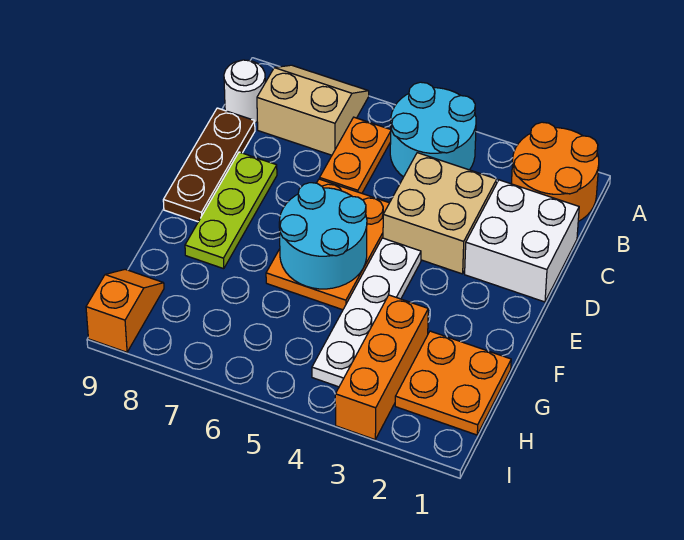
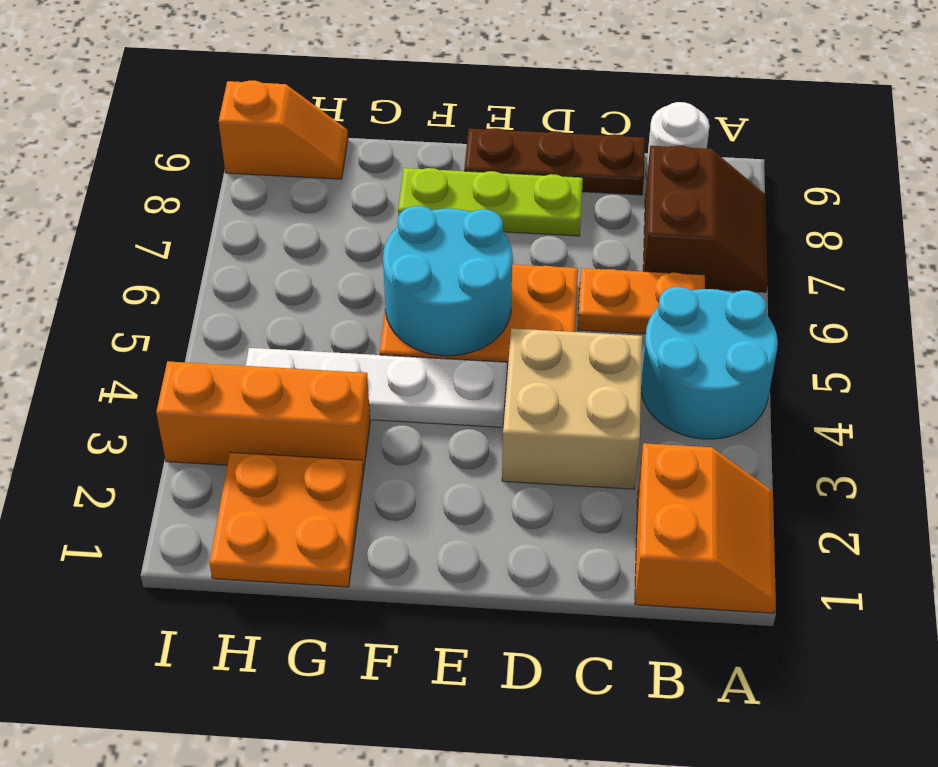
orange 2x2 round brick [511,122,599,221] -> orange 2x2 slope [635,443,776,613]
tan 2x2 slope [257,65,369,155] -> brown 2x2 slope [643,146,768,292]
white 2x2 brick [465,180,579,302] -> none

